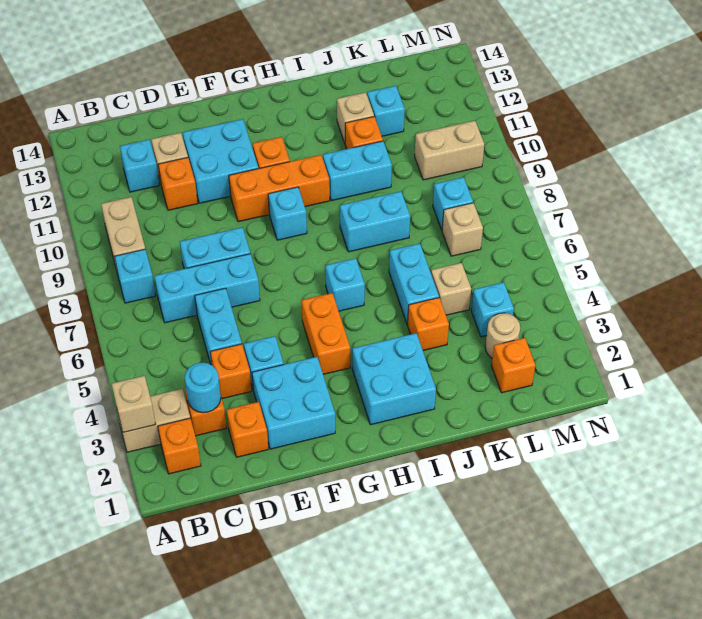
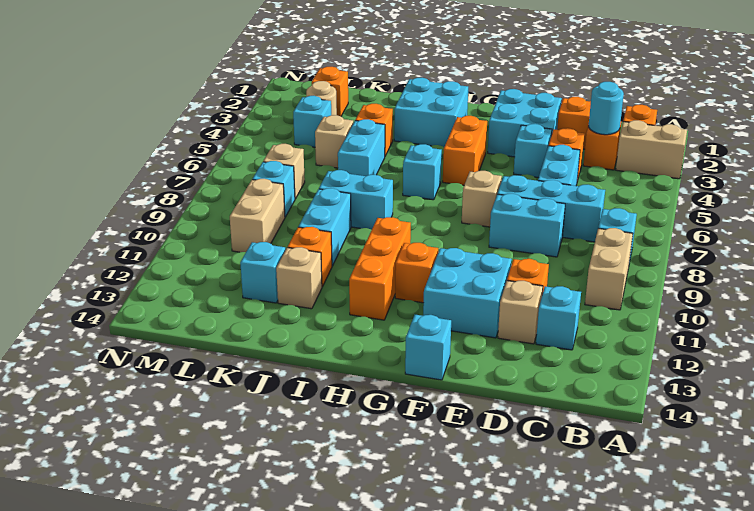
tan 1x1 brick [112,376,155,432] -> tan 1x1 brick moved to [462,171,502,227]
orange 1x3 brick [229,155,330,222] -> orange 1x3 brick turned to [349,217,411,320]
cyan 1x1 brick [268,187,307,240] -> cyan 1x1 brick moved to [405,315,451,380]
cyan 1x2 brick [323,141,392,201] -> cyan 1x2 brick turned to [298,188,351,266]
tan 1x2 brick [415,121,484,180] -> tan 1x2 brick turned to [230,179,285,252]

